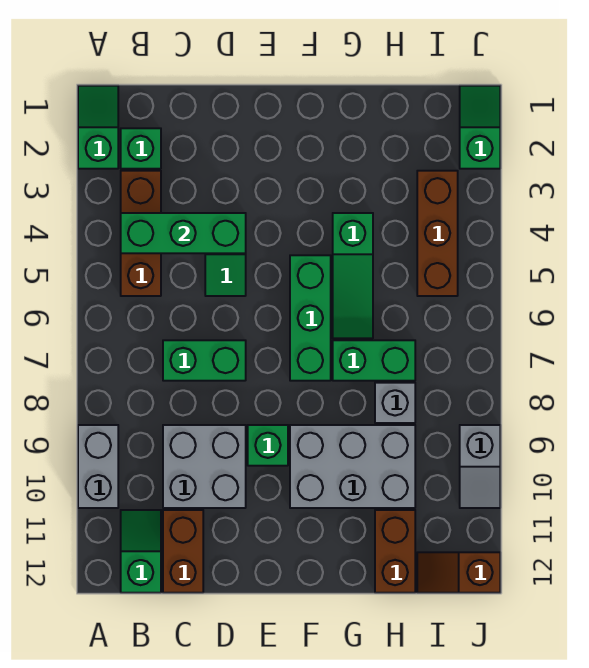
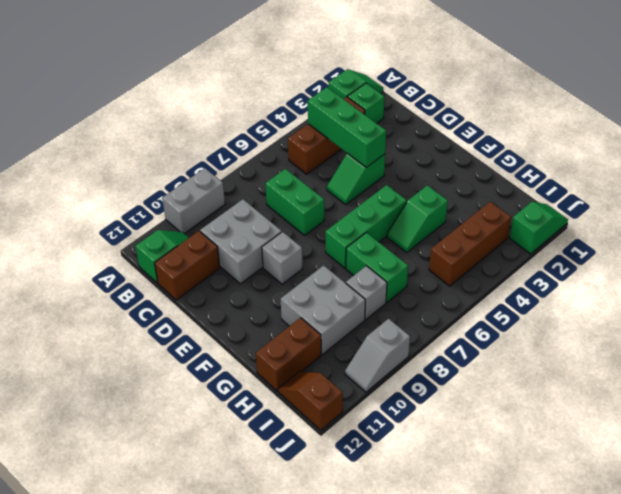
green 1x1 brick [248,425,288,466] -> grey 1x1 brick [262,232,303,284]
grey 2x3 brick [290,425,415,508] -> grey 2x2 brick [281,265,365,355]
green 1x3 slope [333,213,373,338] -> green 1x2 slope [387,185,448,253]

